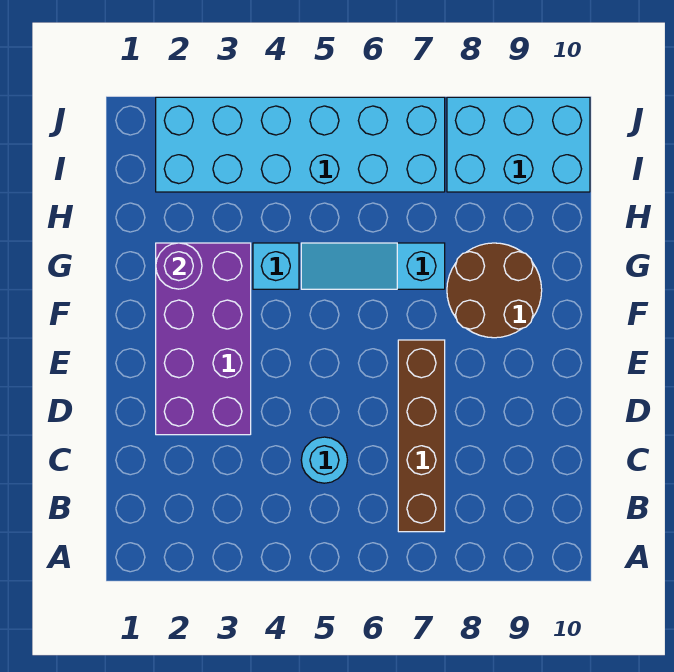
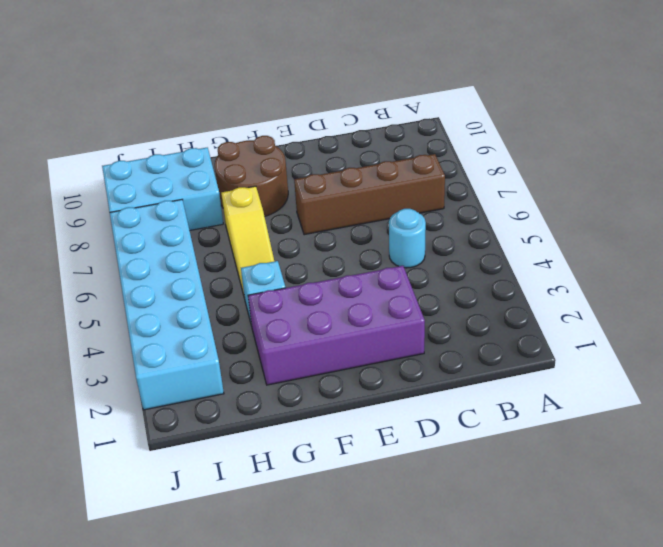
purple 1x1 round brick [156,243,202,289] -> none
cyan 1x3 slope [301,243,445,289] -> yellow 1x3 slope [221,186,274,295]
cyan 2x3 brick [447,97,590,192] -> cyan 2x3 brick turned to [102,148,223,230]

